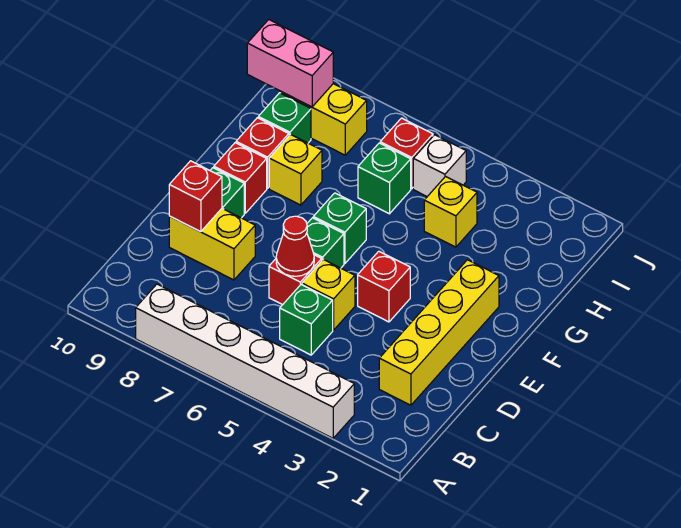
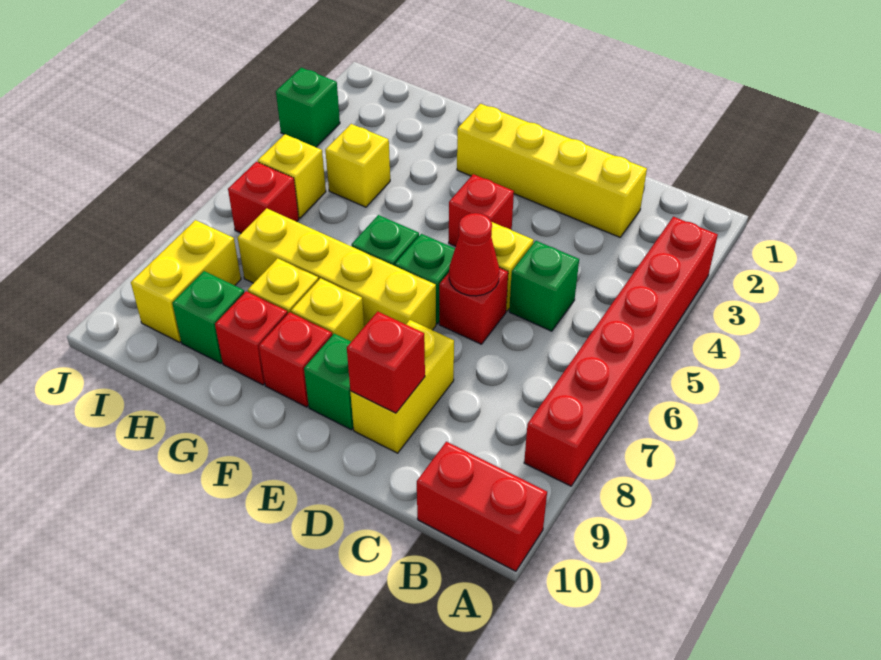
white 1x6 brick [136,284,354,438] -> red 1x6 brick [524,217,718,486]
none -> red 1x2 brick [417,442,547,571]
none -> yellow 1x4 brick [238,208,436,330]
none -> yellow 1x1 brick [291,278,364,342]
green 1x1 brick [358,143,411,214] -> green 1x1 brick moved to [276,68,340,147]
white 1x1 brick [413,135,466,197] -> yellow 1x1 brick [258,134,326,218]
pink 1x2 brick [247,20,333,107] -> none

